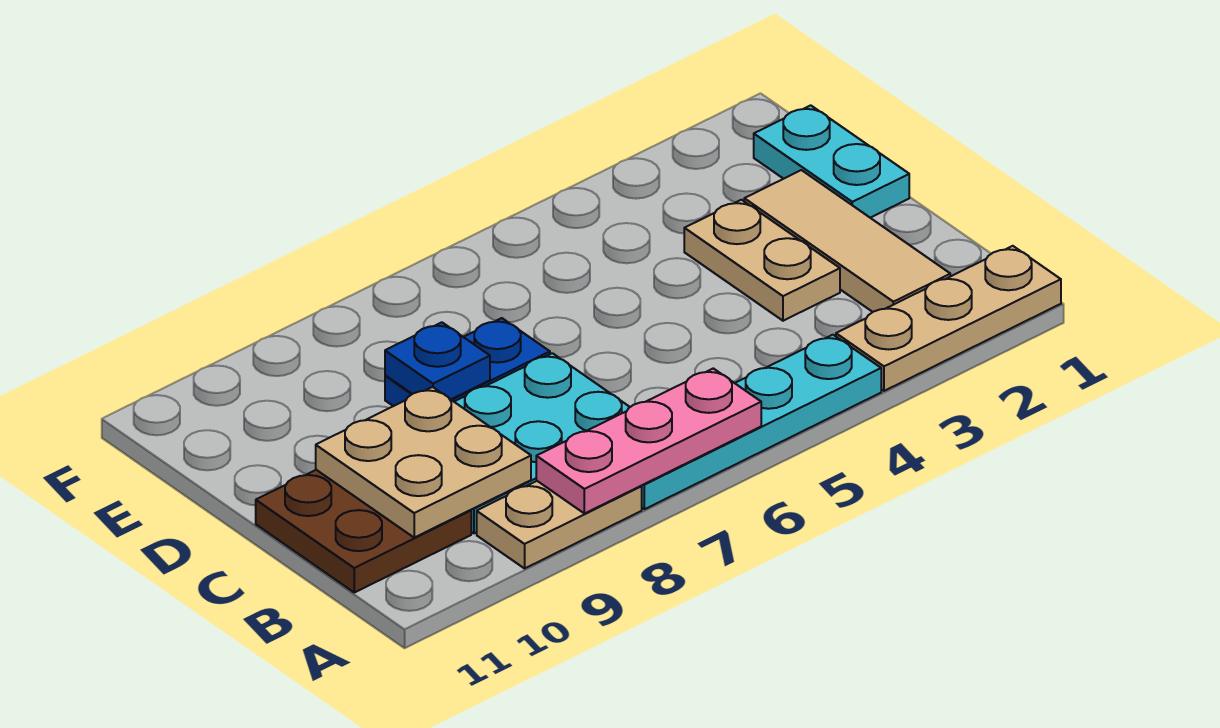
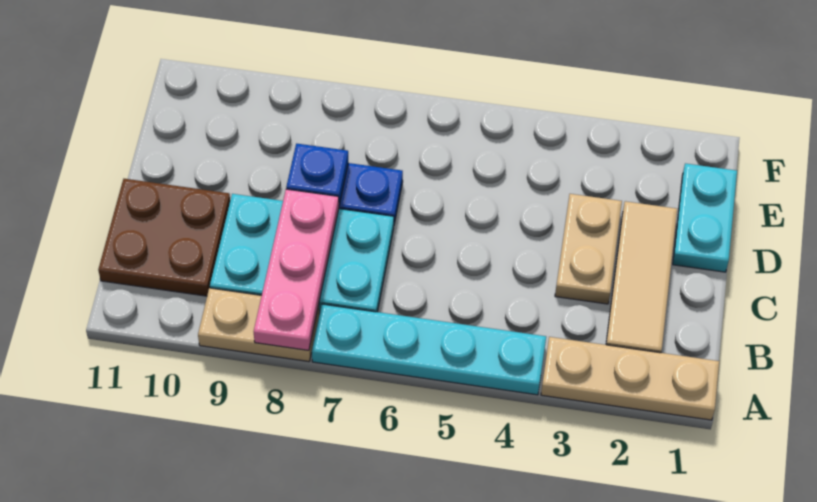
pink 1x3 plate [536,368,761,514] -> pink 1x3 plate turned to [254,189,339,350]
tan 2x2 plate [316,387,531,537] -> none

